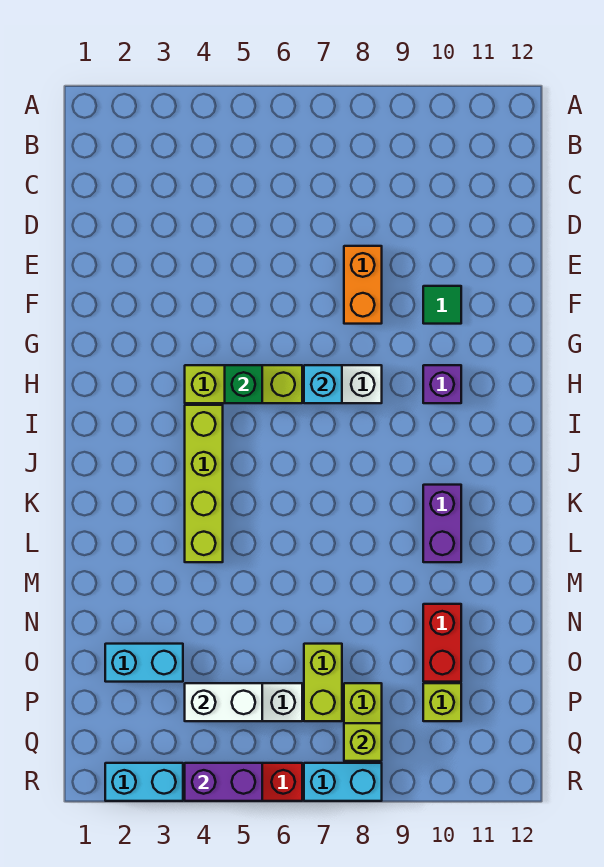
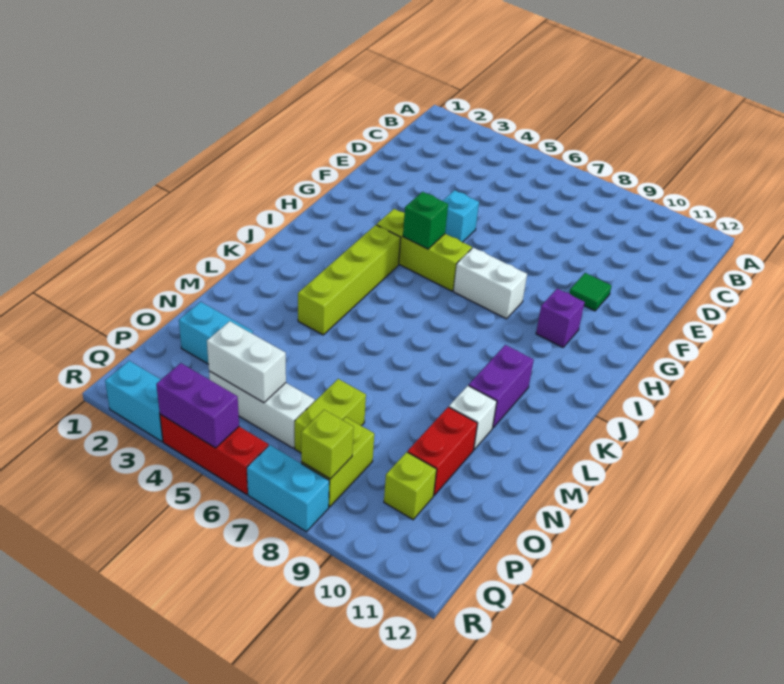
orange 1x2 brick [344,246,382,324] -> none
cyan 1x1 brick [304,365,342,403] -> cyan 1x1 brick moved to [443,190,479,242]
none -> white 1x1 brick [449,386,497,450]

